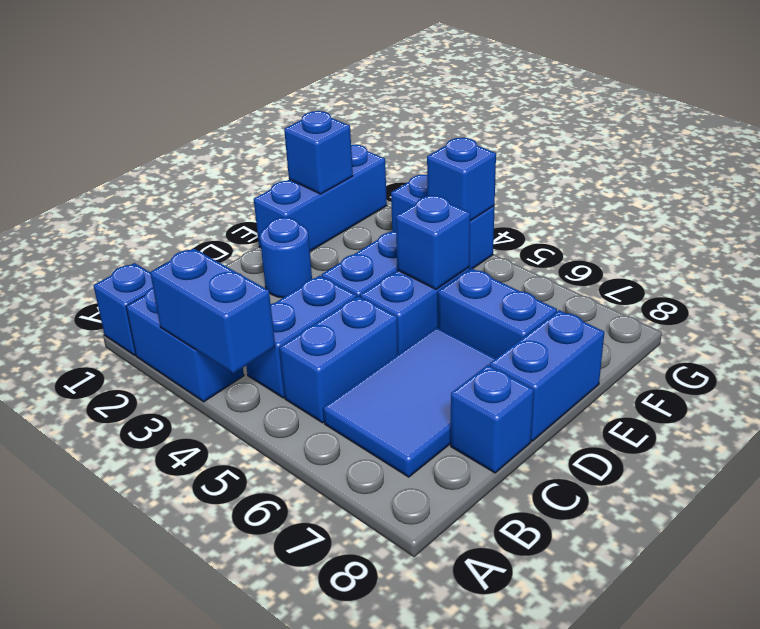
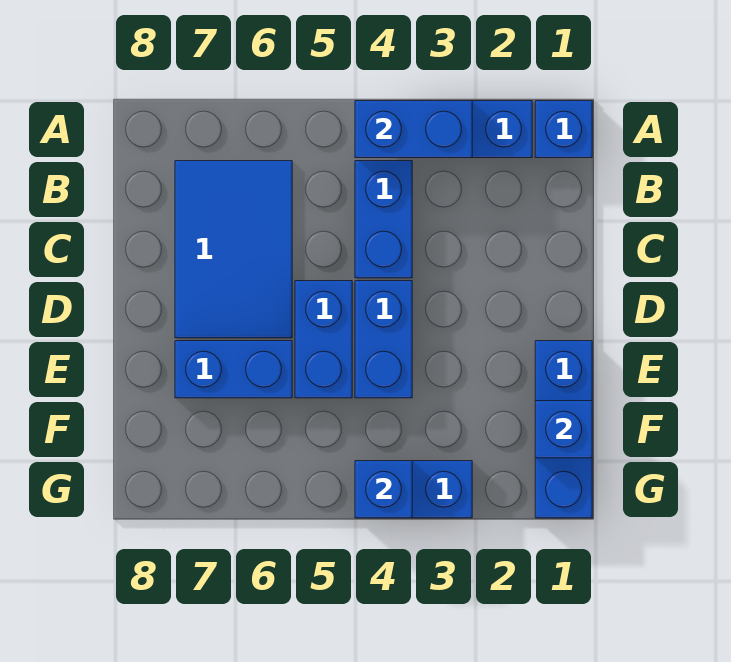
blue 1x2 brick [279,296,398,423] -> none
blue 1x1 brick [451,365,534,473] -> none
blue 1x1 round brick [260,217,312,298] -> none
blue 1x2 brick [490,310,604,441] -> none
blue 1x1 brick [396,195,470,289] -> none

